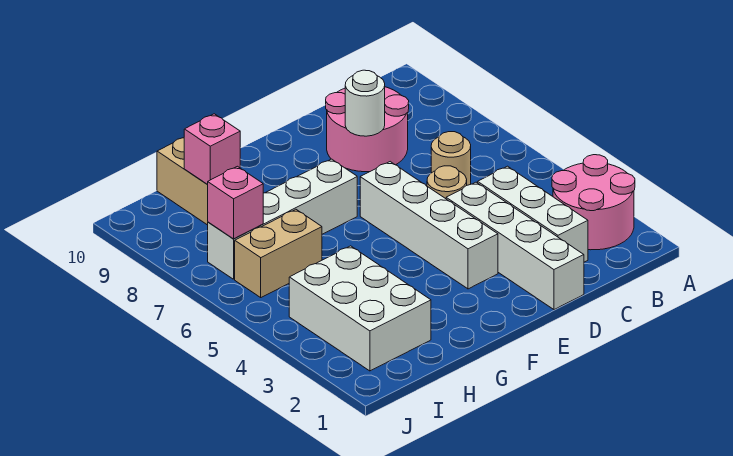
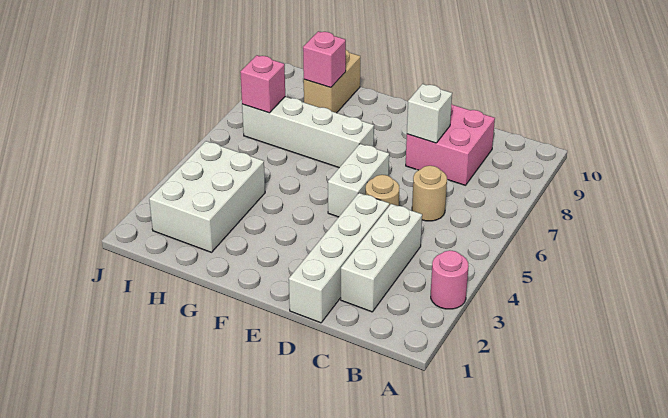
pink 2x2 round brick [552,155,635,250] -> pink 1x1 round brick [431,250,469,309]
pink 2x2 round brick [326,87,409,172] -> pink 2x2 brick [406,104,495,185]
white 1x1 round brick [345,70,385,136] -> white 1x1 brick [407,84,452,143]
white 1x4 brick [360,162,498,289] -> white 1x2 brick [328,144,389,217]
tan 1x2 brick [235,209,322,297] -> none

